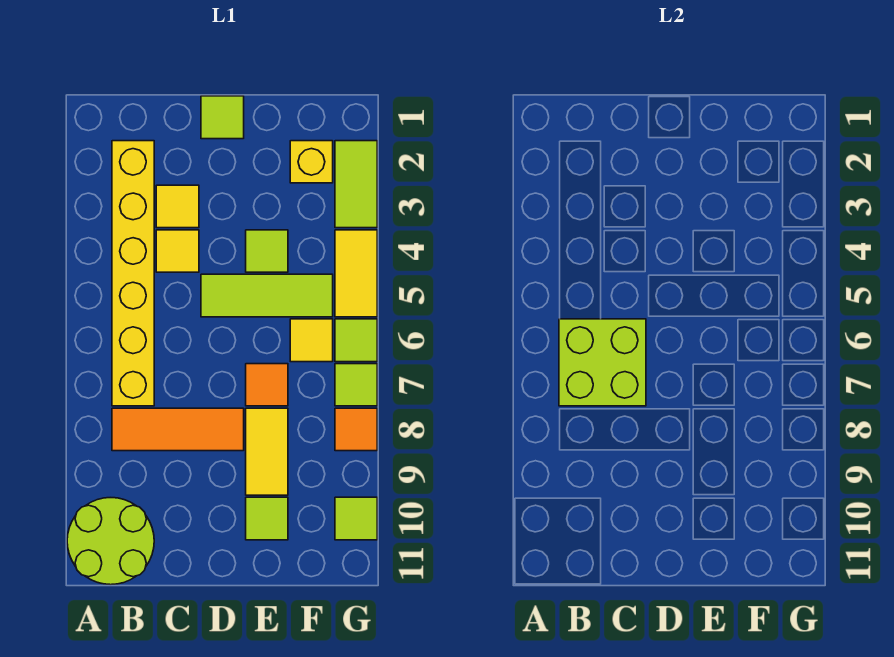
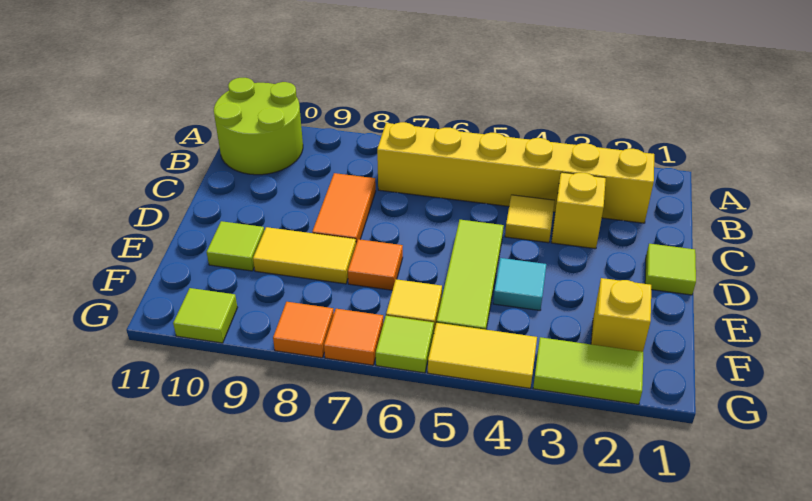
lime 2x2 brick [559,319,646,406] -> none
orange 1x3 tile [112,408,244,451] -> orange 1x2 tile [312,173,376,243]
yellow 1x1 tile [156,185,199,228] -> yellow 1x1 brick [551,172,606,249]
lime 1x1 tile [246,230,288,272] -> cyan 1x1 tile [493,258,546,310]
lime 1x1 tile [335,364,377,406] -> orange 1x1 tile [324,309,383,365]

